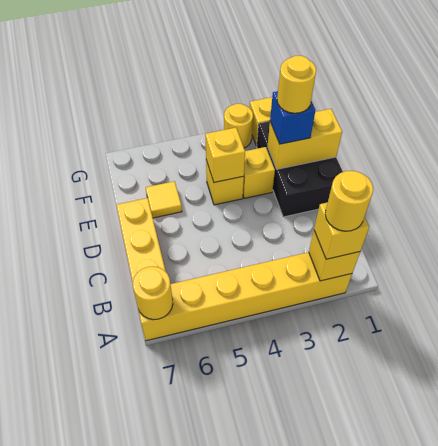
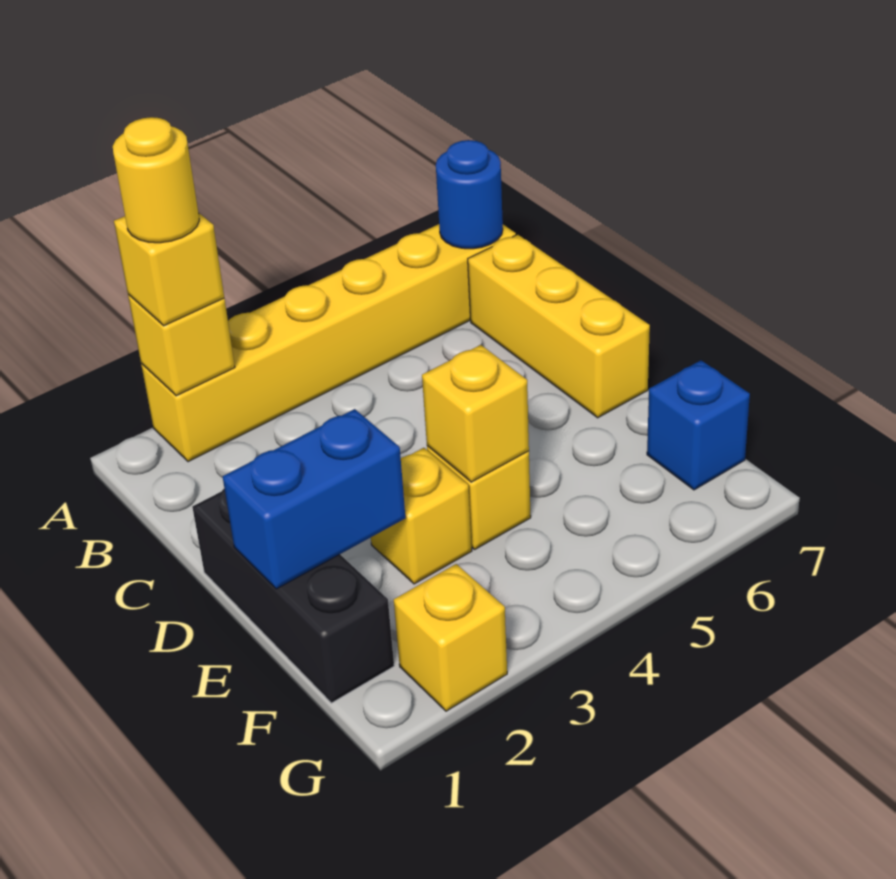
yellow 1x1 round brick [133,266,173,320] -> blue 1x1 round brick [436,140,503,249]
black 2x3 brick [257,121,343,217] -> black 1x3 brick [192,489,394,703]
yellow 1x2 brick [268,109,342,169] -> blue 1x2 brick [223,409,405,589]
blue 1x1 brick [270,91,315,144] -> blue 1x1 brick moved to [647,360,750,490]
yellow 1x1 round brick [277,56,316,113] -> none
yellow 1x1 tile [146,181,182,218] -> none
yellow 1x1 round brick [224,104,253,148] -> none

